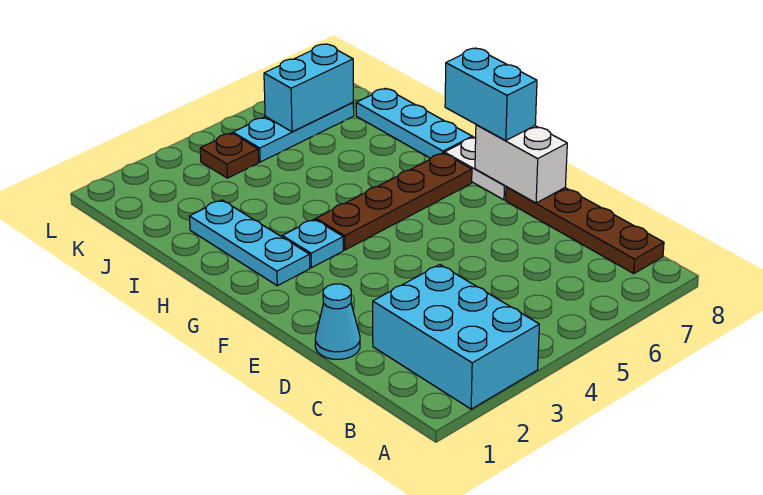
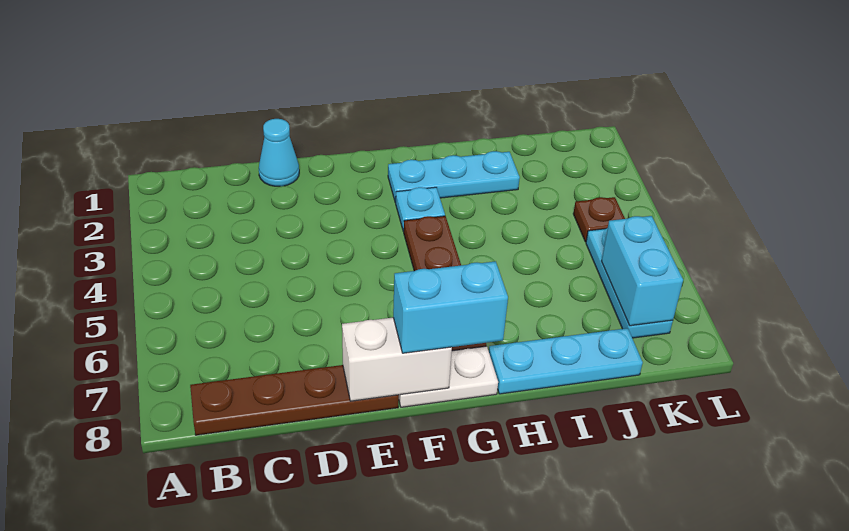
cyan 2x3 brick [373,265,539,409] -> none

